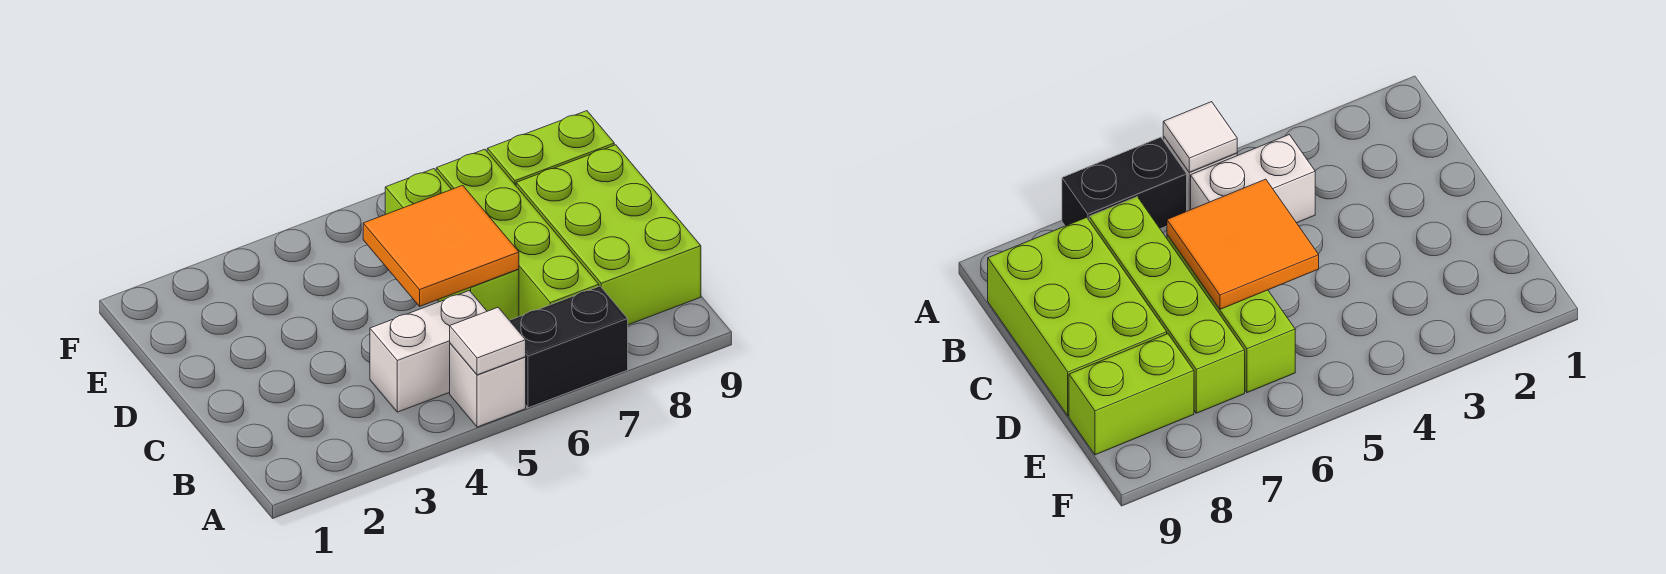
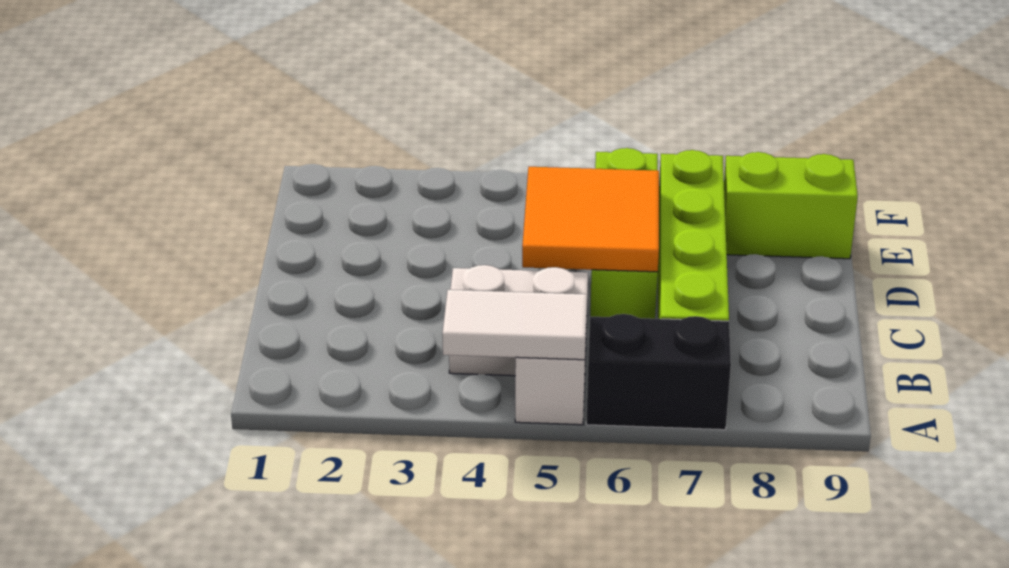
white 1x1 tile [450,308,526,375] -> white 1x2 tile [442,290,587,360]
lime 2x3 brick [516,145,701,325] -> none

